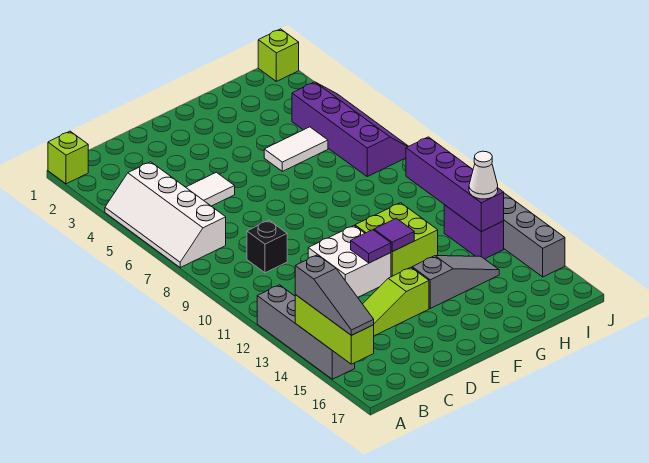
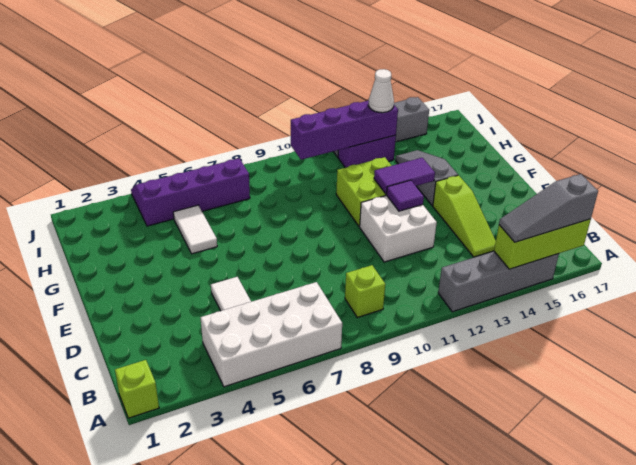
white 2x4 slope [105,162,226,267] -> white 2x4 brick [200,282,342,387]
grey 1x3 slope [295,255,374,335] -> grey 1x3 slope turned to [499,174,598,242]
black 1x1 brick [247,220,287,273] -> none
purple 1x1 tile [374,218,414,252] -> purple 1x2 tile [374,158,435,194]
lime 1x1 brick [258,29,299,81] -> lime 1x1 brick moved to [345,265,385,317]

